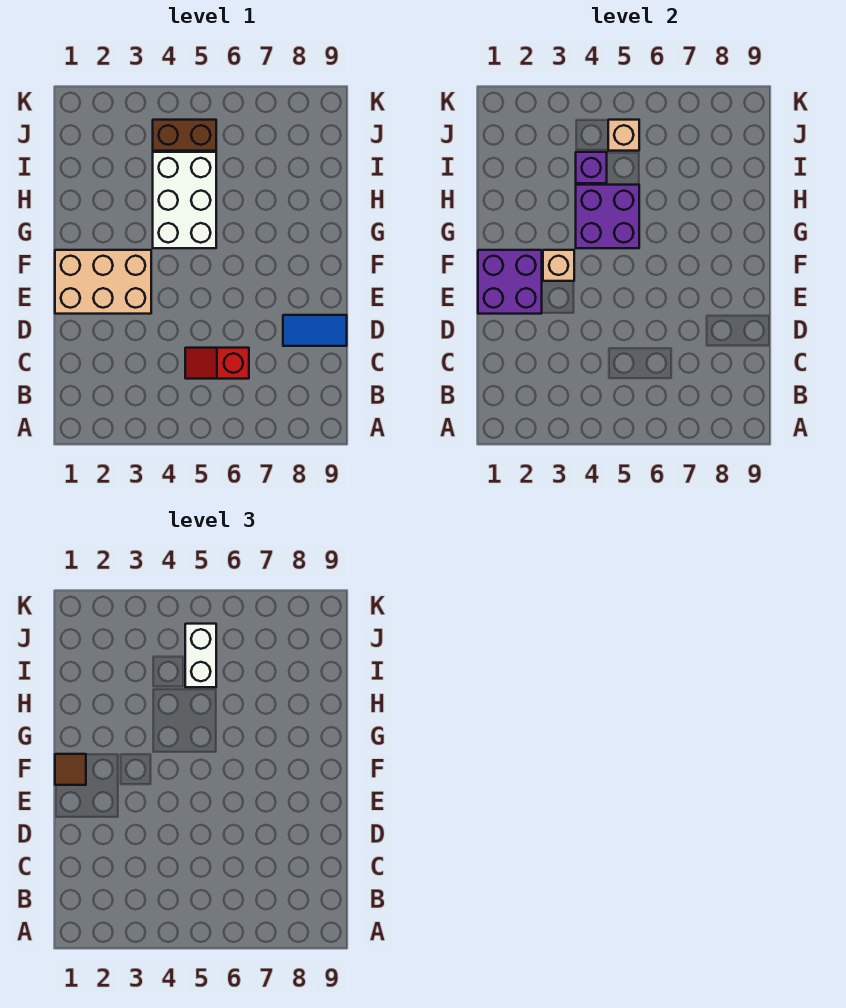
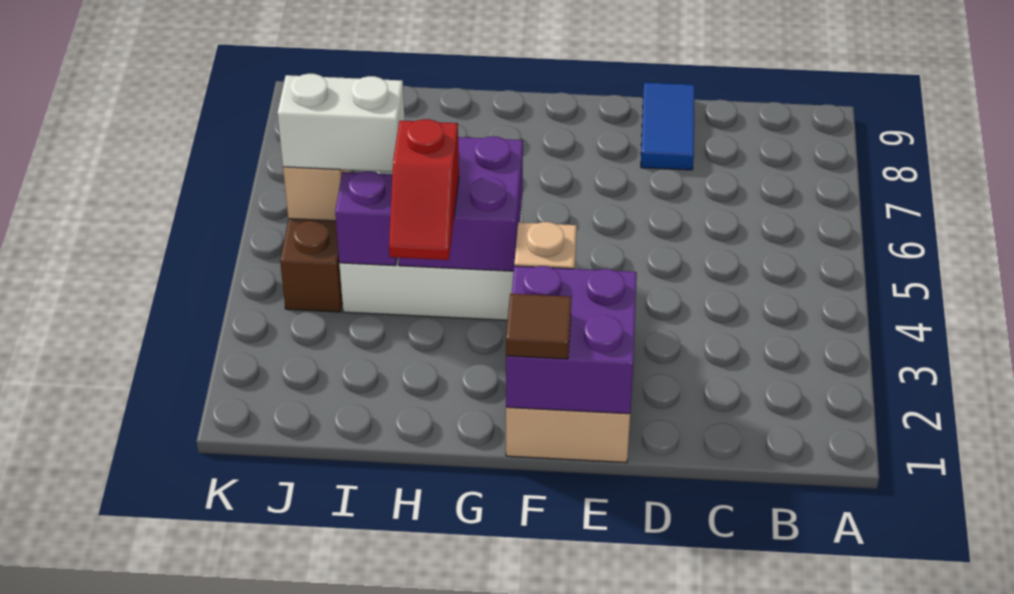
red 1x2 slope [185,348,249,379] -> red 1x2 slope moved to [389,119,459,260]

